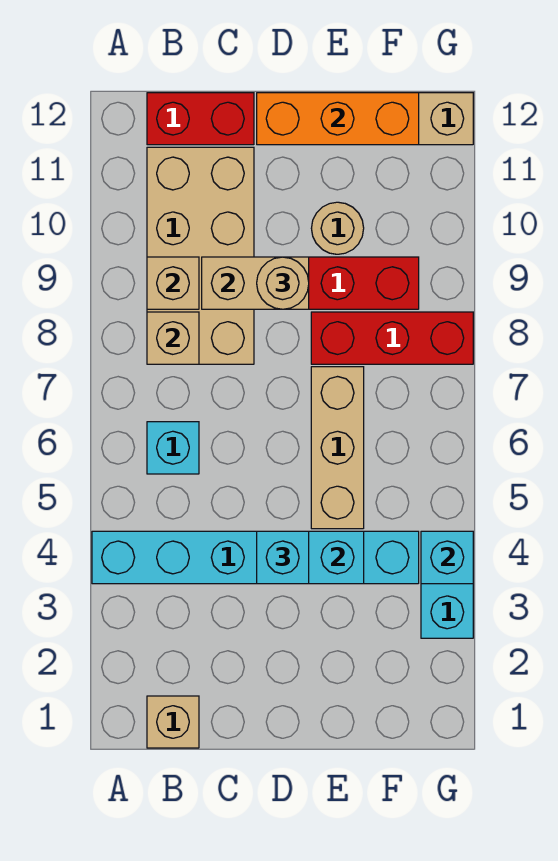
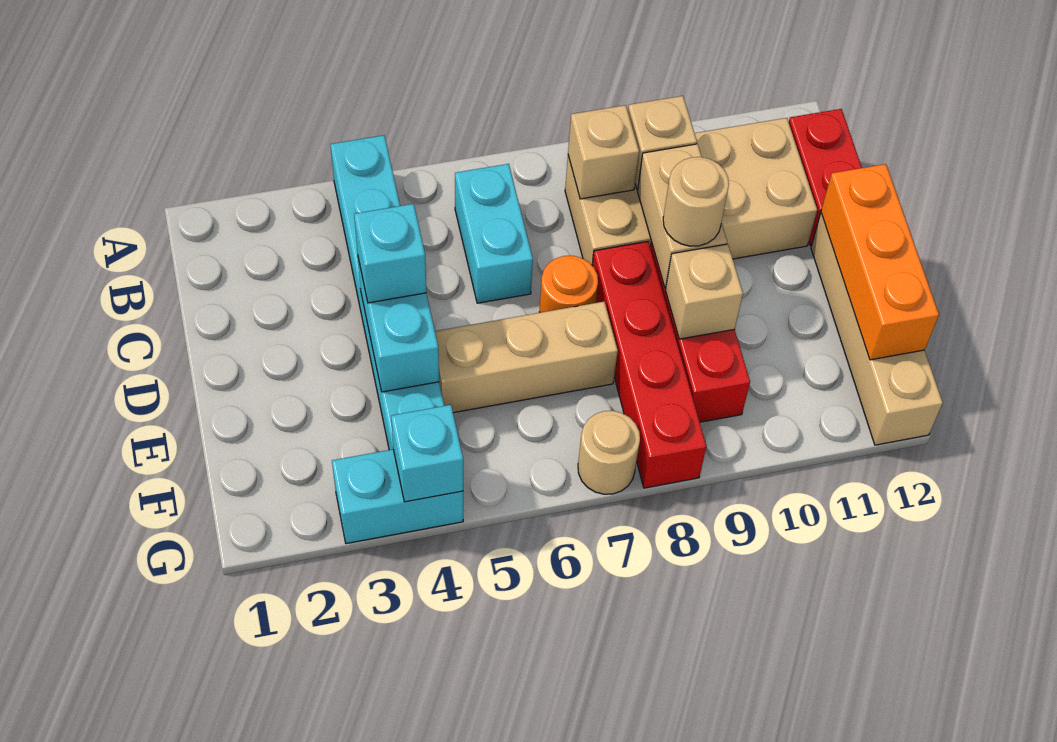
tan 1x1 brick [147,696,199,748] -> tan 1x1 brick moved to [665,244,743,339]
cyan 1x1 brick [147,422,199,474] -> cyan 1x2 brick [455,164,533,303]
none -> orange 1x1 round brick [540,256,598,313]
red 1x3 brick [311,312,473,364] -> red 1x4 brick [592,242,706,488]
tan 1x1 round brick [311,202,364,254] -> tan 1x1 round brick moved to [578,411,640,494]

